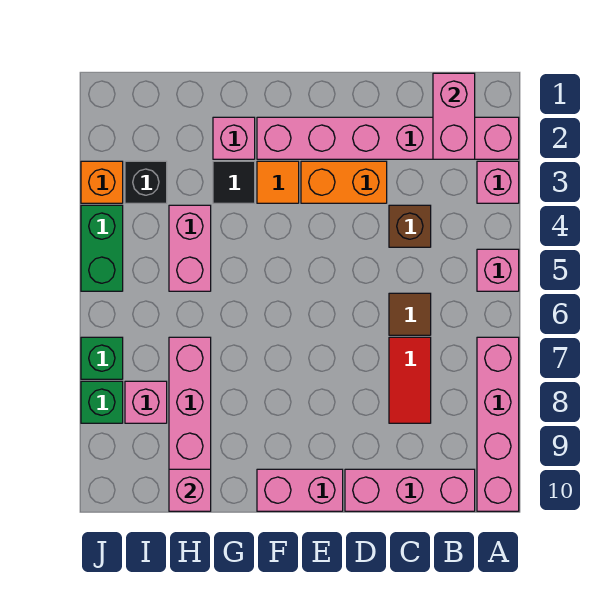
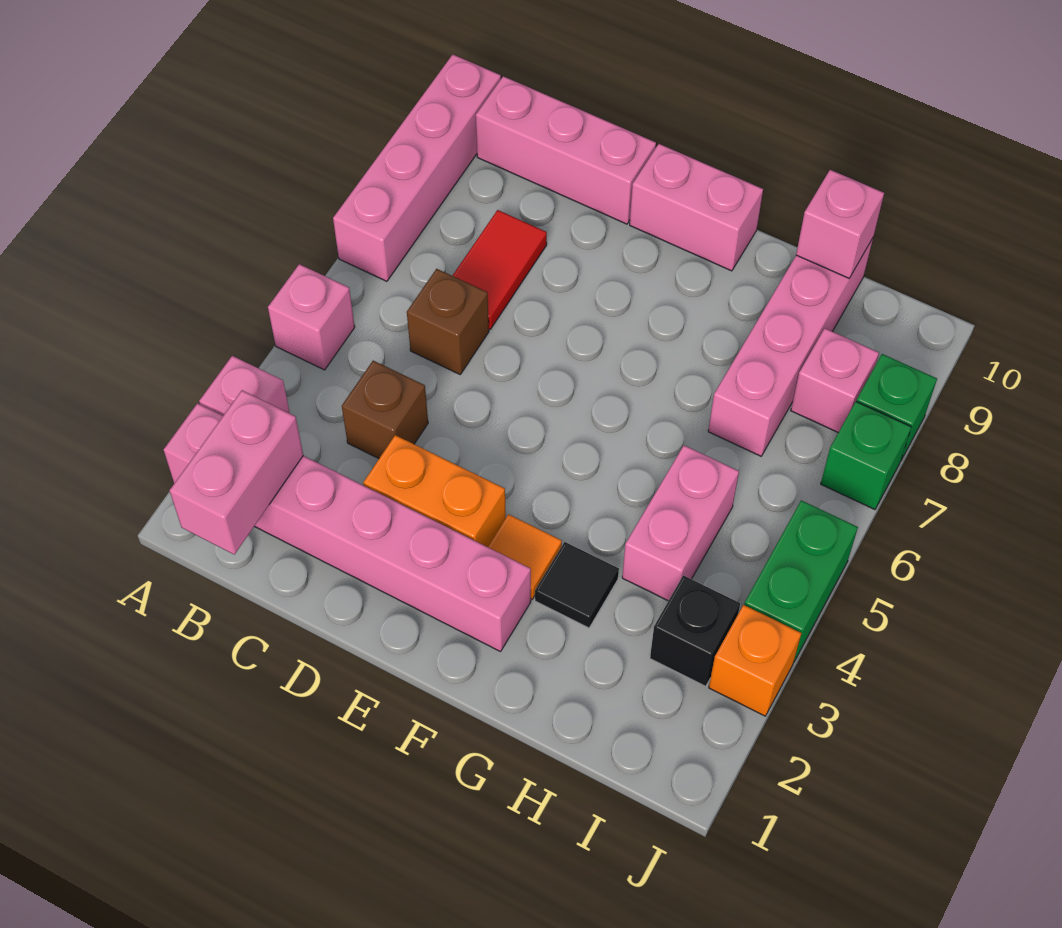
brown 1x1 tile [389,293,431,335] -> brown 1x1 brick [407,269,489,374]
pink 1x1 brick [213,117,255,159] -> none

